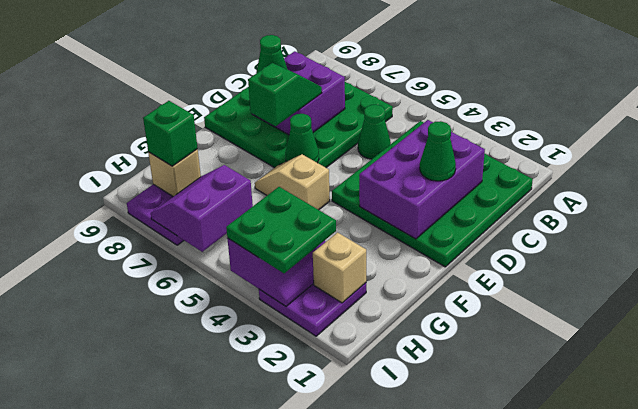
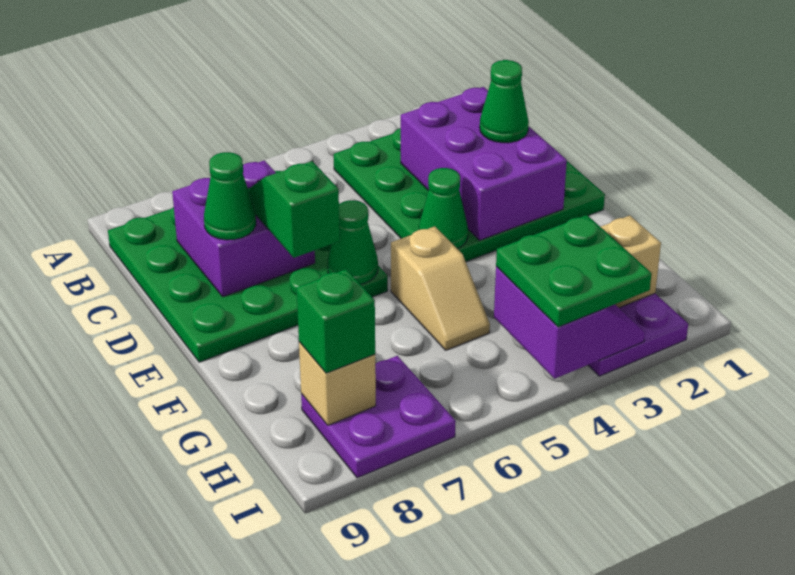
green 1x1 cone [358,105,391,159] -> green 1x1 cone moved to [419,168,468,249]
tan 1x2 slope [255,154,330,210] -> tan 1x2 slope turned to [391,226,490,350]
purple 2x2 slope [151,165,253,252] -> none

